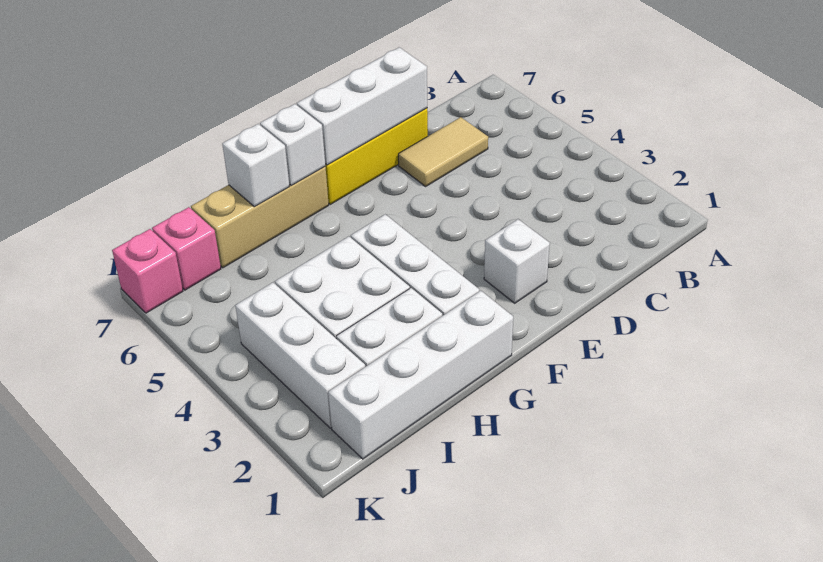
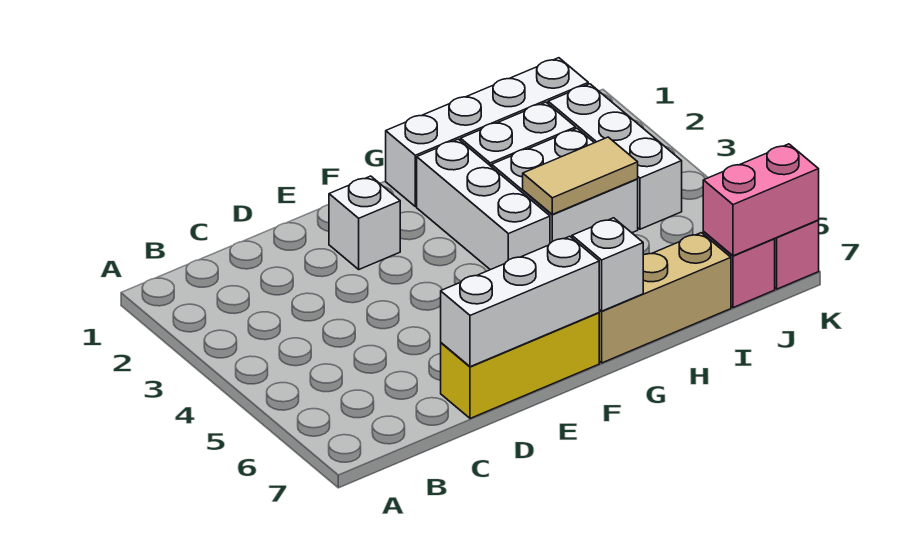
tan 1x2 tile [398,117,488,186] -> tan 1x2 tile moved to [523,137,638,214]
white 1x1 brick [222,124,289,207] -> none
none -> pink 1x2 brick [703,144,819,256]

